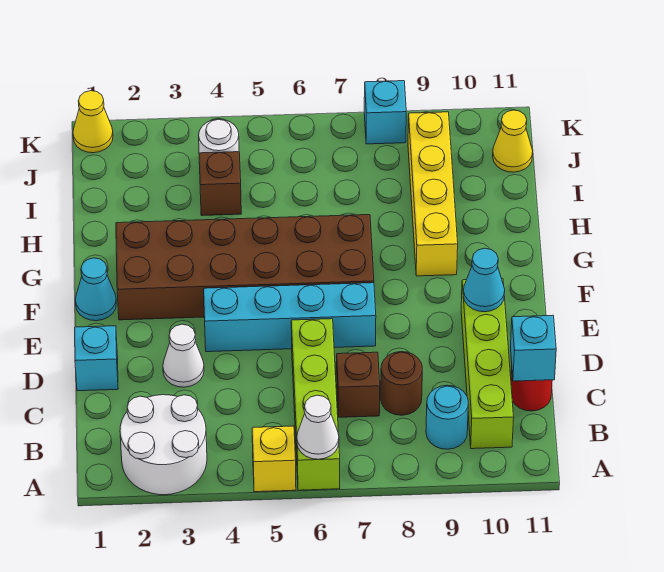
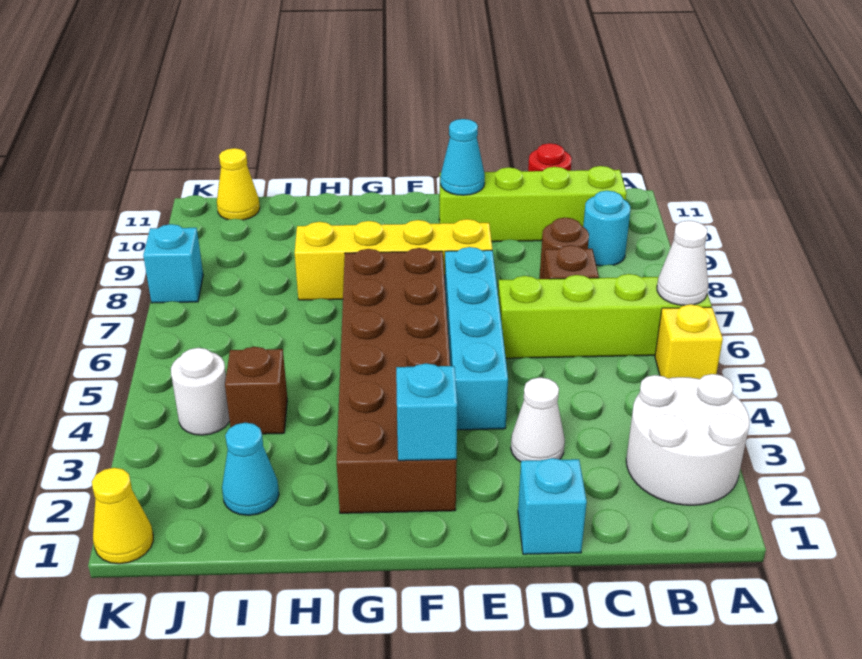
cyan 1x1 brick [510,315,556,381] -> cyan 1x1 brick moved to [396,363,457,461]
cyan 1x1 cone [75,258,116,321] -> cyan 1x1 cone moved to [222,423,279,515]
yellow 1x4 brick [408,112,458,276] -> yellow 1x4 brick moved to [295,219,492,300]

